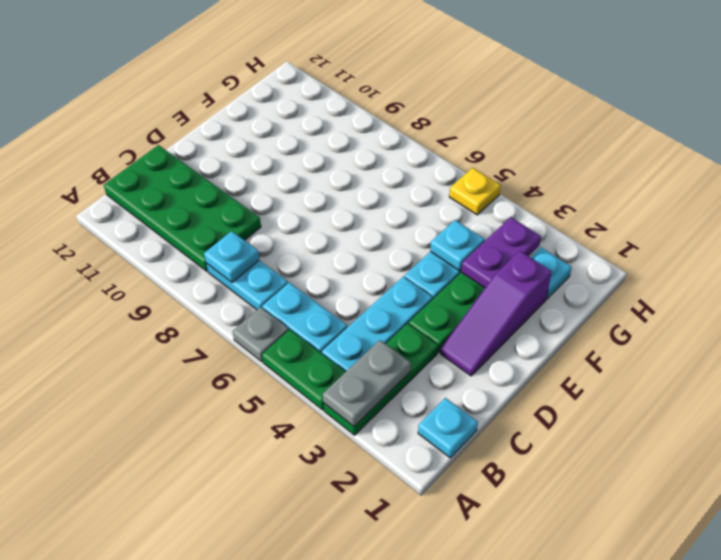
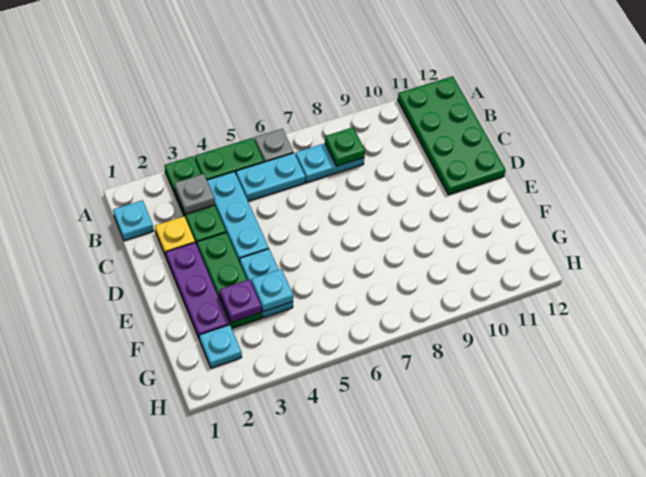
grey 1x2 plate [323,340,411,426] -> grey 1x1 plate [175,174,215,214]
cyan 1x1 plate [204,231,259,283] -> green 1x1 plate [325,127,365,166]
green 2x4 plate [104,145,261,271] -> green 2x4 plate turned to [398,76,506,195]
purple 1x3 slope [440,251,552,376] -> purple 1x3 plate [166,243,230,340]
purple 1x2 plate [461,217,541,288] -> purple 1x1 plate [220,279,261,322]
yellow 1x1 plate [449,168,501,215] -> yellow 1x1 plate moved to [155,216,195,256]

